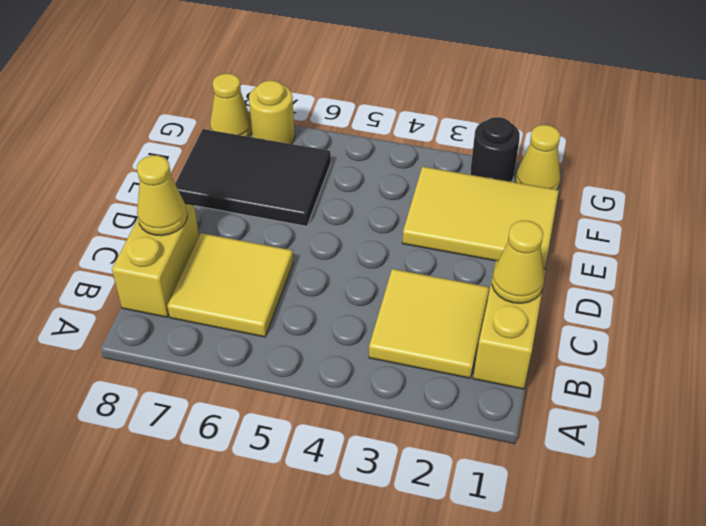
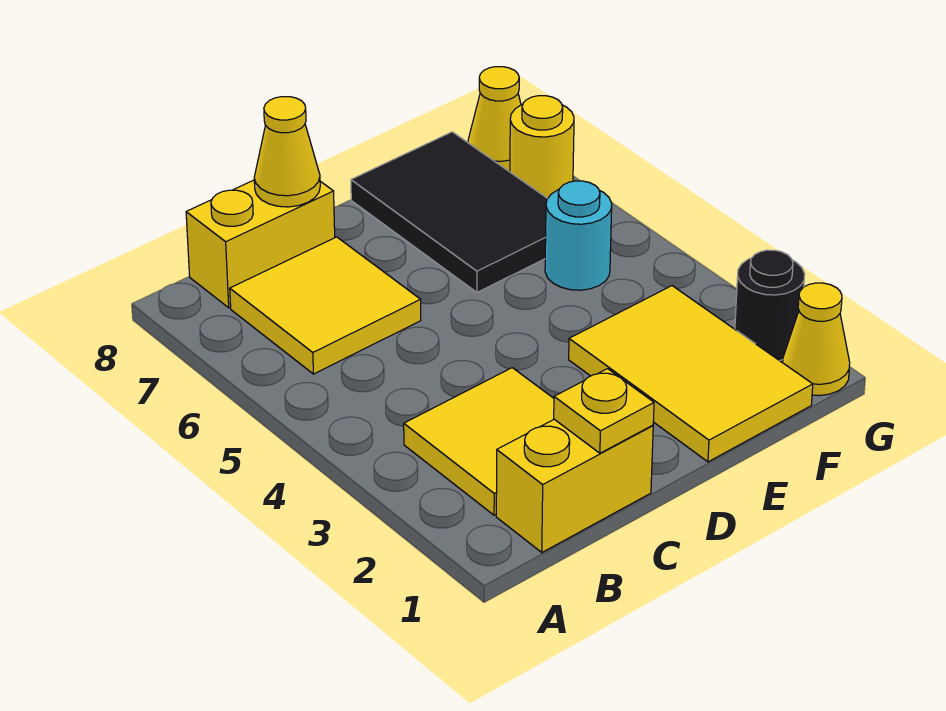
yellow 1x1 cone [492,221,544,303] -> yellow 1x1 plate [554,369,654,453]
none -> cyan 1x1 round brick [545,181,612,290]

